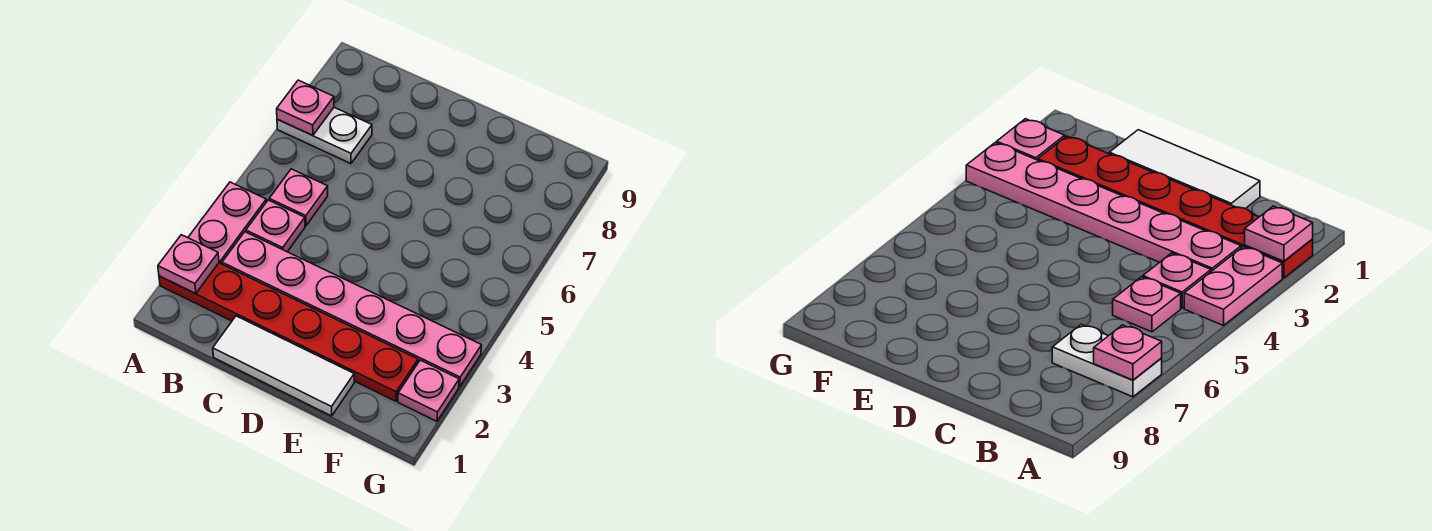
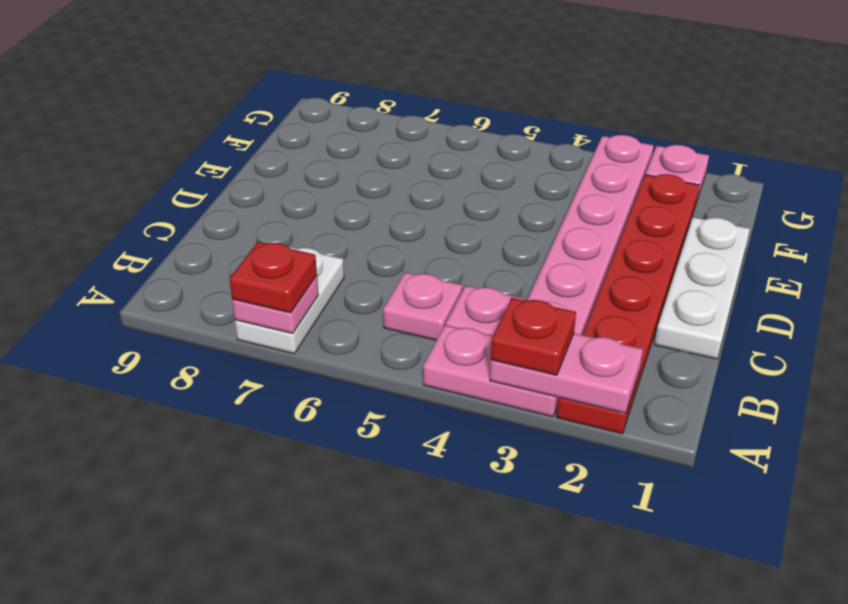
pink 1x1 plate [158,235,219,294] -> pink 1x2 plate [490,333,643,413]
none -> red 1x1 plate [491,298,576,375]
none -> red 1x1 plate [230,242,317,313]
white 1x3 tile [213,316,354,416] -> white 1x3 plate [655,217,750,359]

